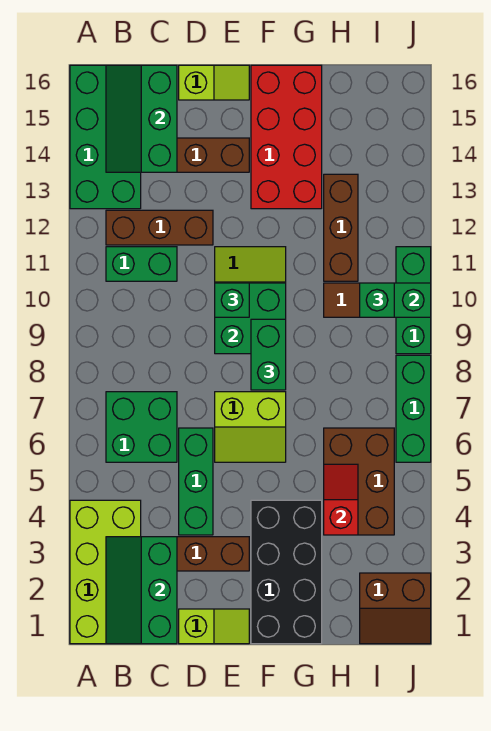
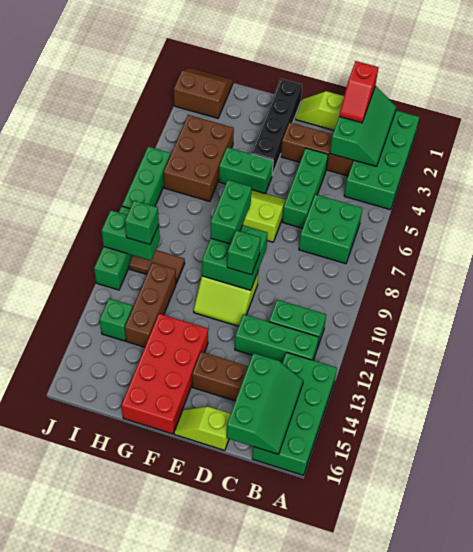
lime 2x4 brick [70,500,141,644] -> green 2x4 brick [344,110,419,210]
brown 1x3 brick [106,210,213,245] -> green 1x3 brick [235,314,319,363]
black 2x4 brick [251,500,322,644] -> black 1x4 brick [251,79,302,175]
none -> green 1x2 brick [219,147,273,194]
red 1x2 slope [324,464,358,535] -> red 1x2 slope moved to [339,61,379,123]
none -> green 1x1 brick [100,299,133,341]

